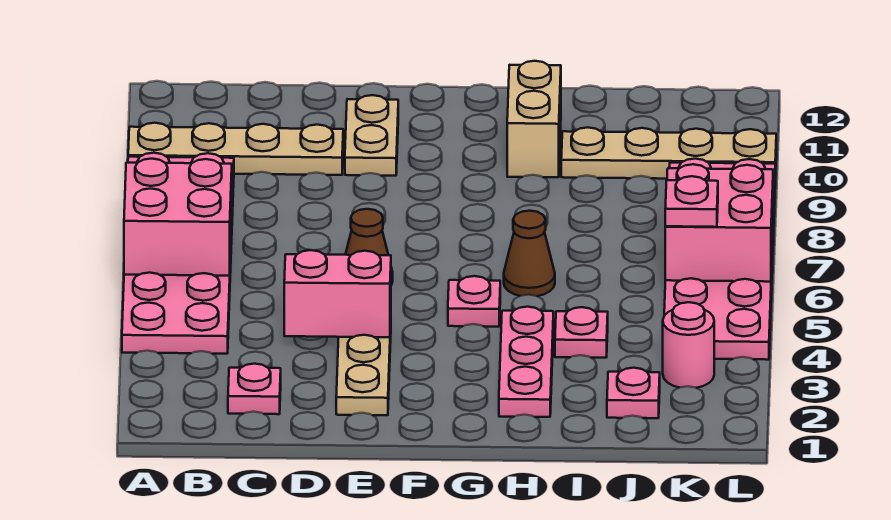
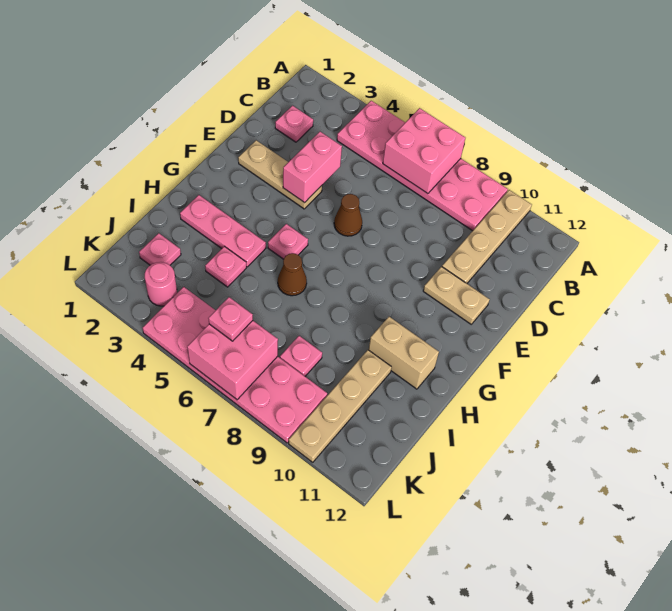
none -> pink 1x1 plate [280,336,322,376]

